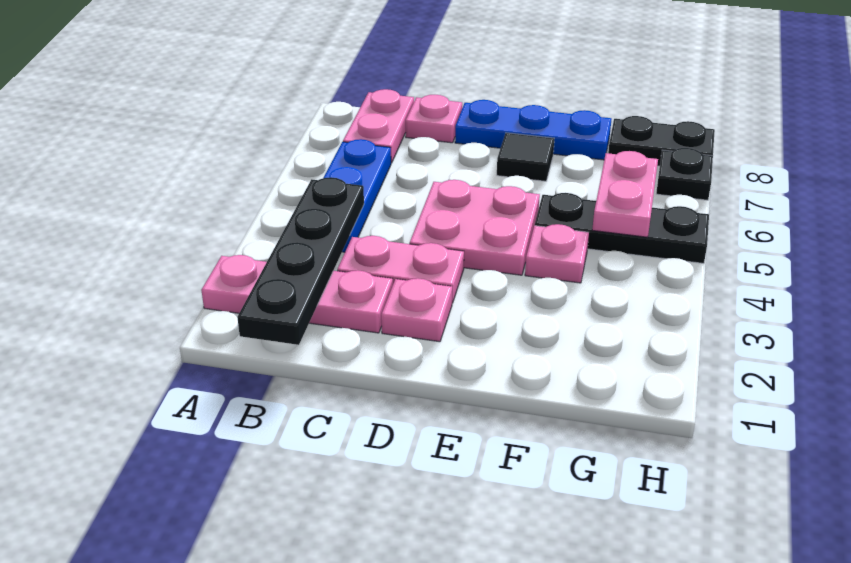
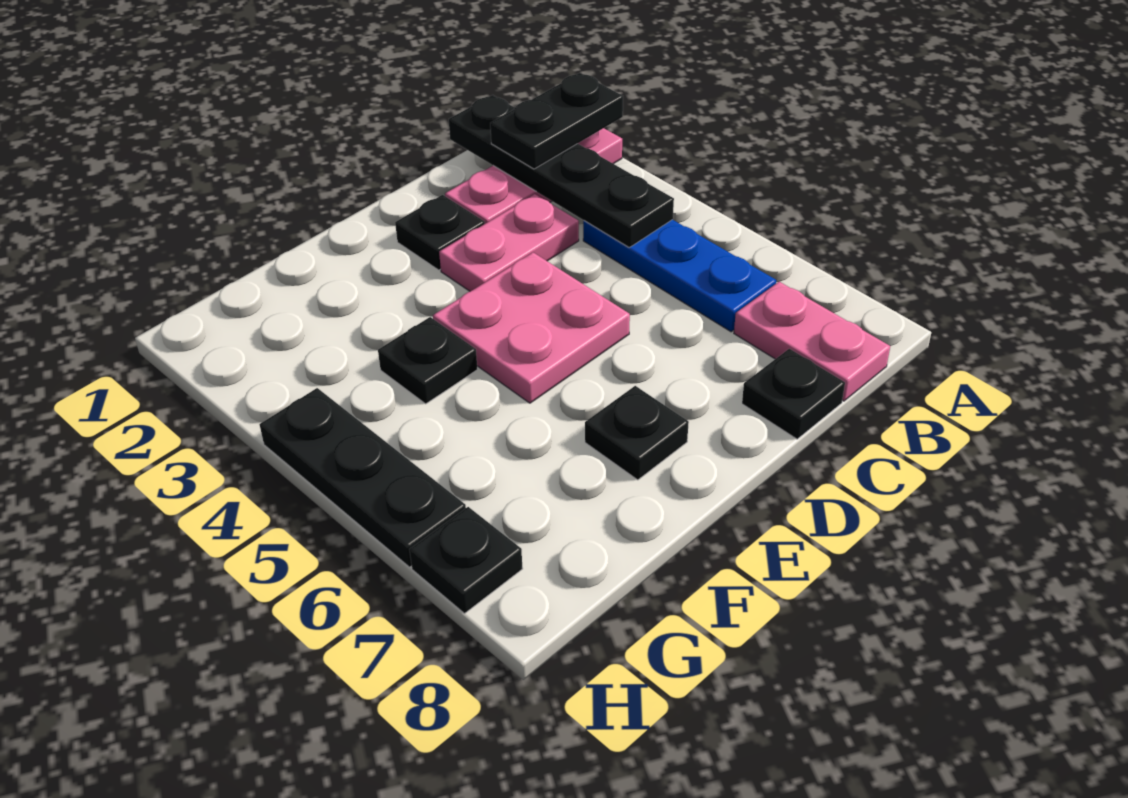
pink 1x1 plate [406,95,462,143] -> black 1x1 plate [742,349,845,439]
pink 1x1 plate [381,278,452,342] -> black 1x1 plate [395,195,485,270]
blue 1x3 plate [455,100,611,160] -> none
black 1x1 tile [497,133,554,181] -> black 1x1 plate [585,386,689,480]
pink 1x1 plate [525,224,589,283] -> black 1x1 plate [378,317,477,404]
black 1x3 plate [535,193,709,263] -> black 1x3 plate turned to [260,388,466,567]
pink 1x2 plate [592,151,658,237] -> none
black 1x2 plate [608,116,715,166] -> black 1x2 plate moved to [490,73,623,169]

